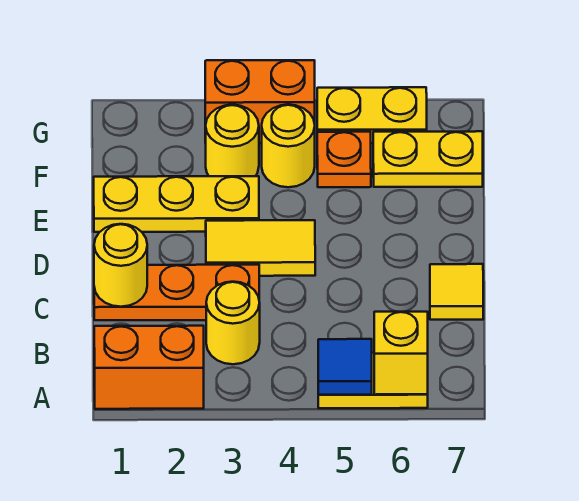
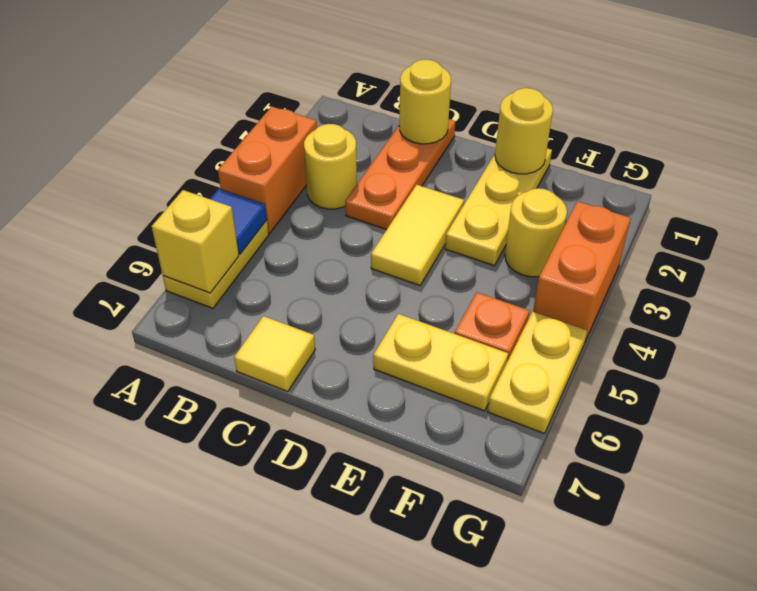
orange 1x2 brick [94,326,204,409] -> orange 1x2 brick moved to [218,106,317,233]
yellow 1x1 round brick [262,105,315,187] -> yellow 1x1 round brick moved to [495,88,553,174]
yellow 1x2 plate [373,131,483,187] -> yellow 1x2 plate turned to [373,314,508,411]

